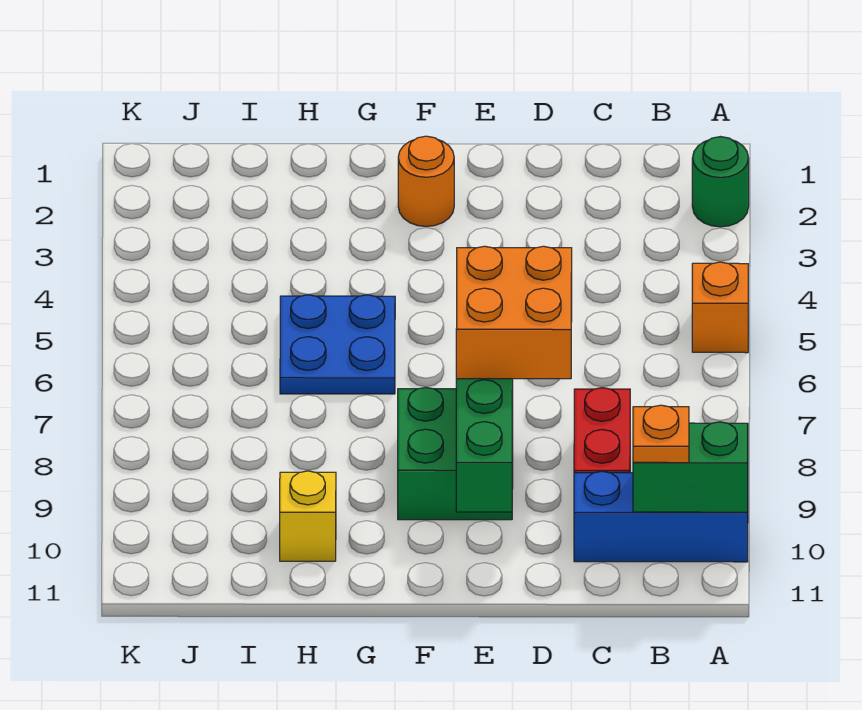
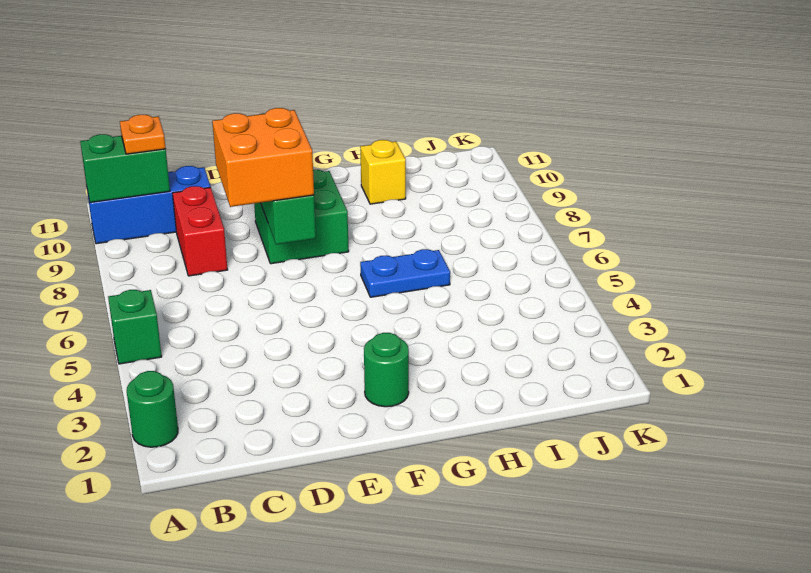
orange 1x1 brick [692,262,748,353] -> green 1x1 brick [108,290,162,364]
orange 1x1 round brick [398,136,454,227] -> green 1x1 round brick [364,333,409,407]
blue 2x2 plate [280,295,395,394] -> blue 1x2 plate [360,249,450,297]

